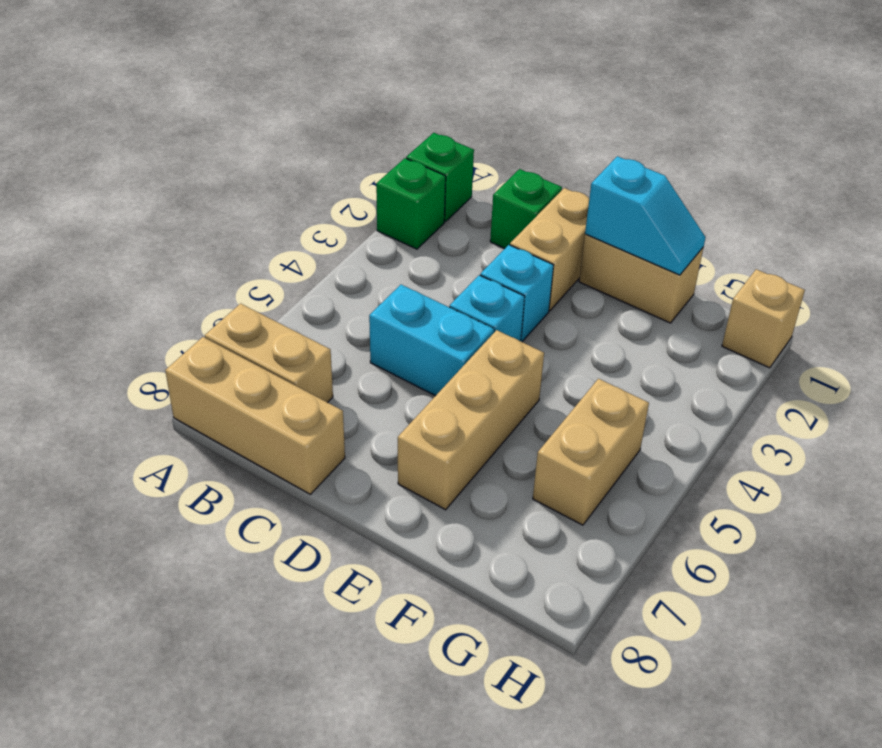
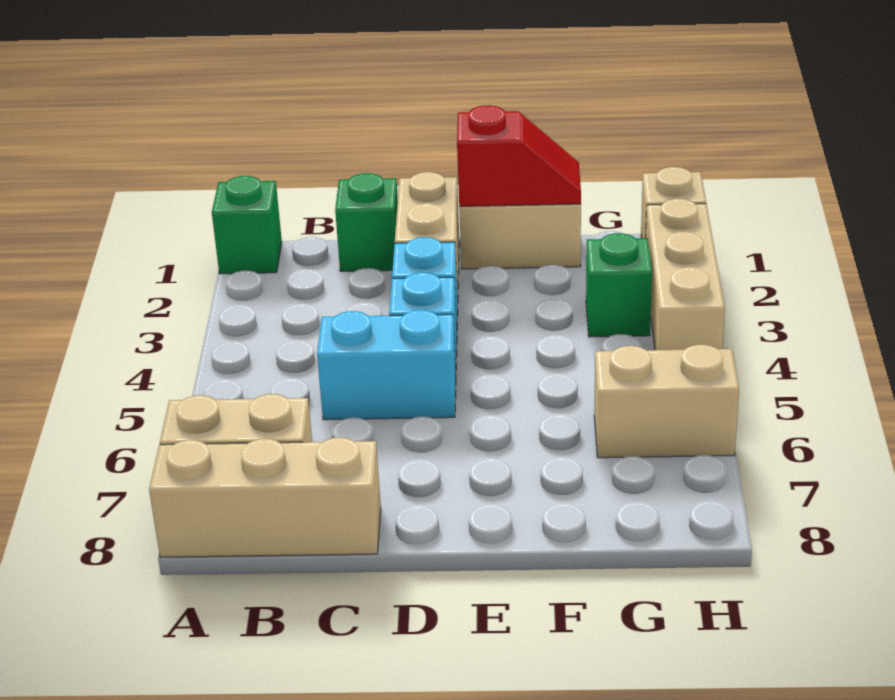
green 1x1 brick [376,158,446,249] -> green 1x1 brick moved to [586,233,652,337]
cyan 1x2 slope [585,156,705,275] -> red 1x2 slope [457,105,581,206]
tan 1x3 brick [398,330,544,510] -> tan 1x3 brick moved to [646,199,725,350]
tan 1x2 brick [533,379,649,525] -> tan 1x2 brick turned to [594,345,739,458]

